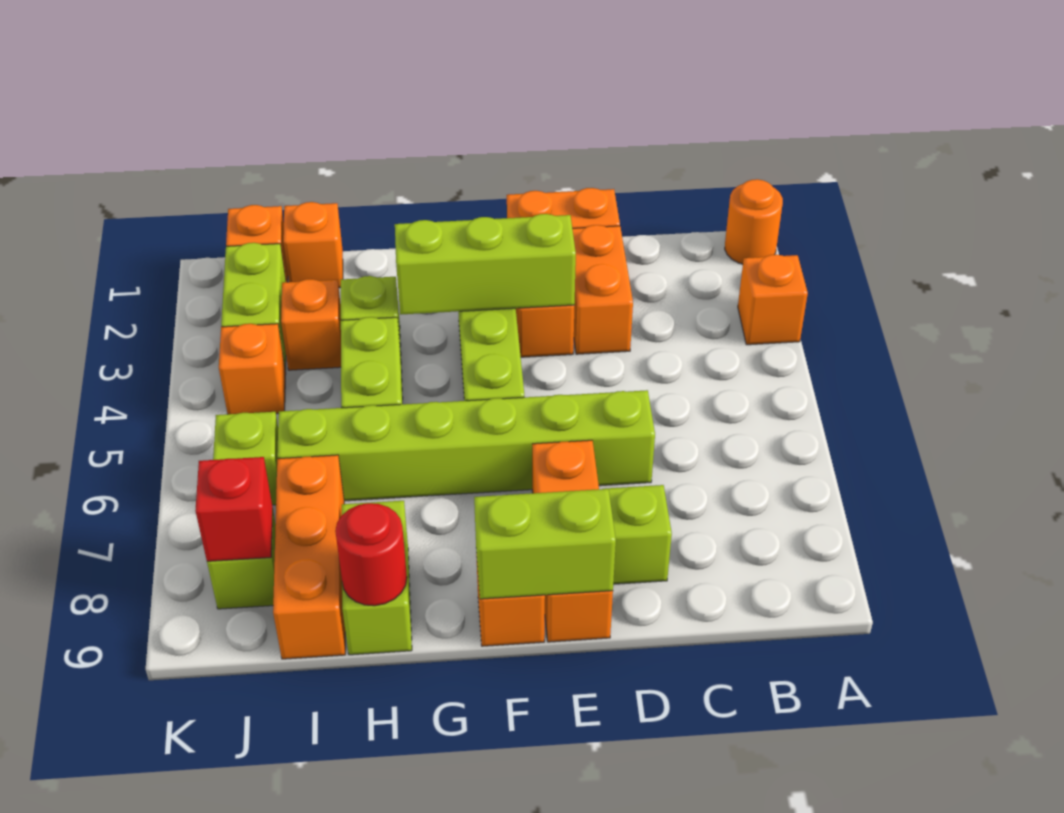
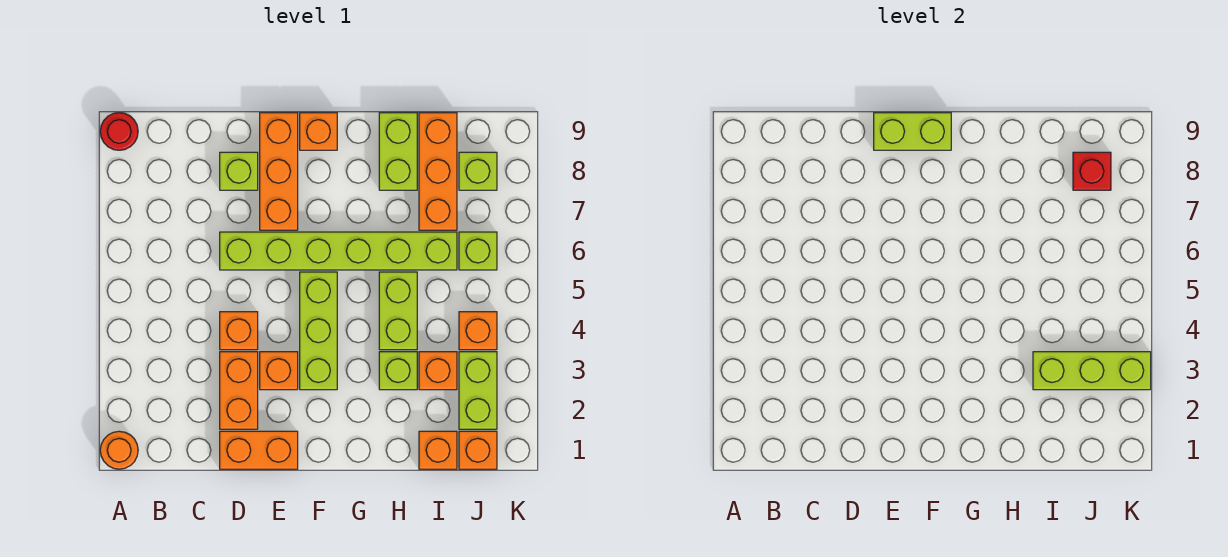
orange 1x1 brick [738,254,808,345] -> orange 1x1 brick moved to [220,312,258,350]
lime 1x3 brick [395,214,576,315] -> lime 1x3 brick moved to [1033,352,1151,390]
red 1x1 round brick [335,503,407,606] -> red 1x1 round brick moved to [100,113,138,150]

